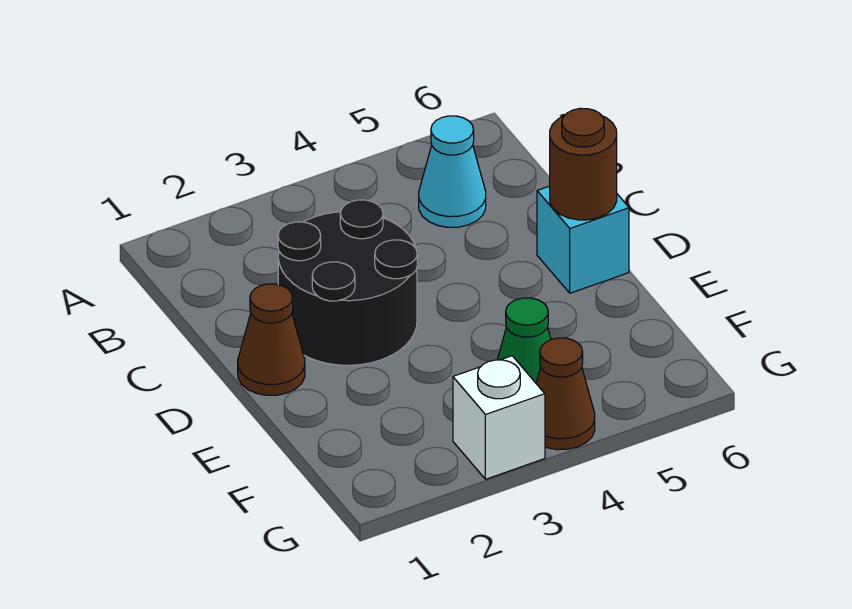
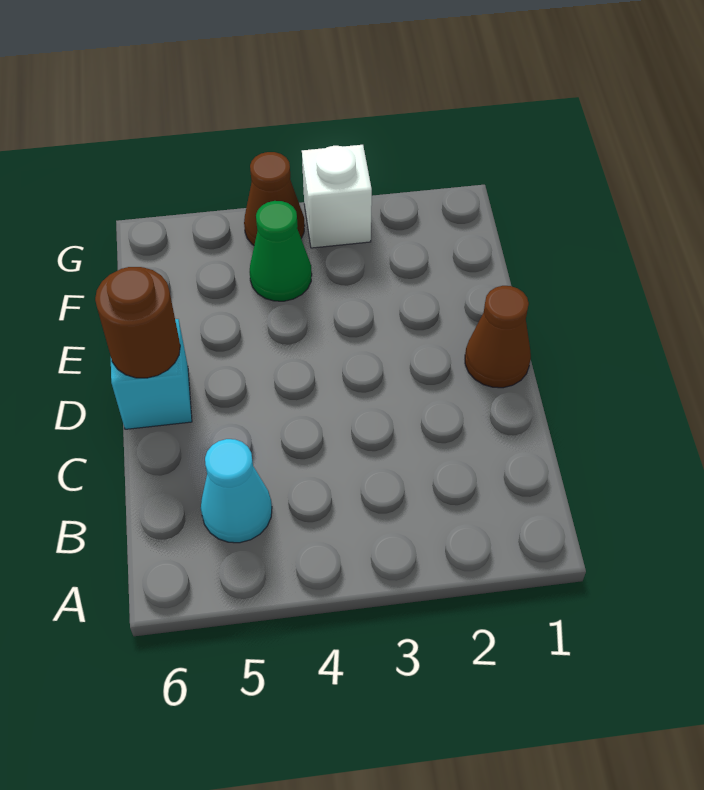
black 2x2 round brick [278,200,417,365] -> none

